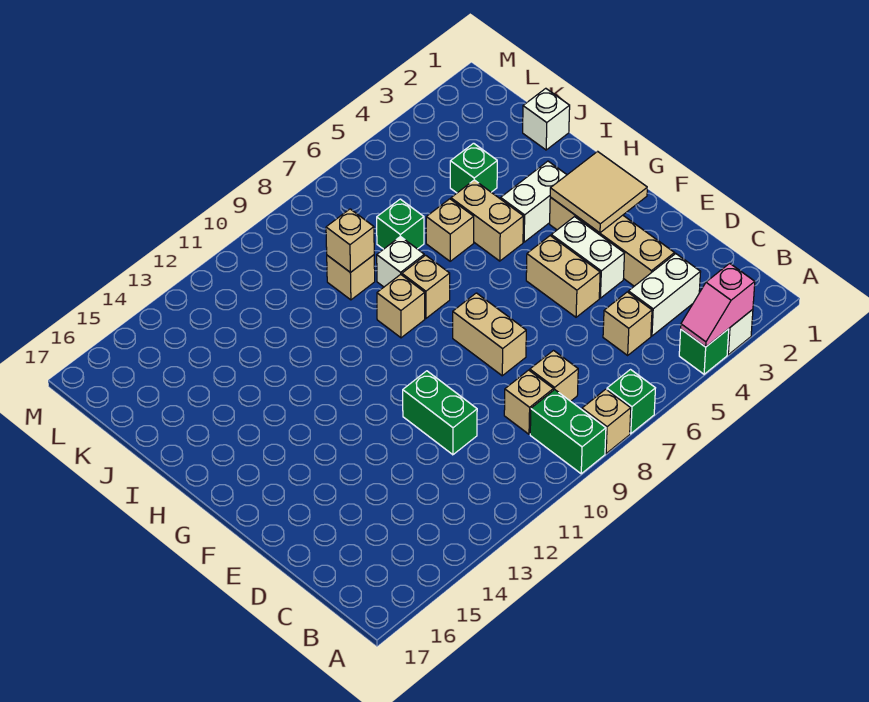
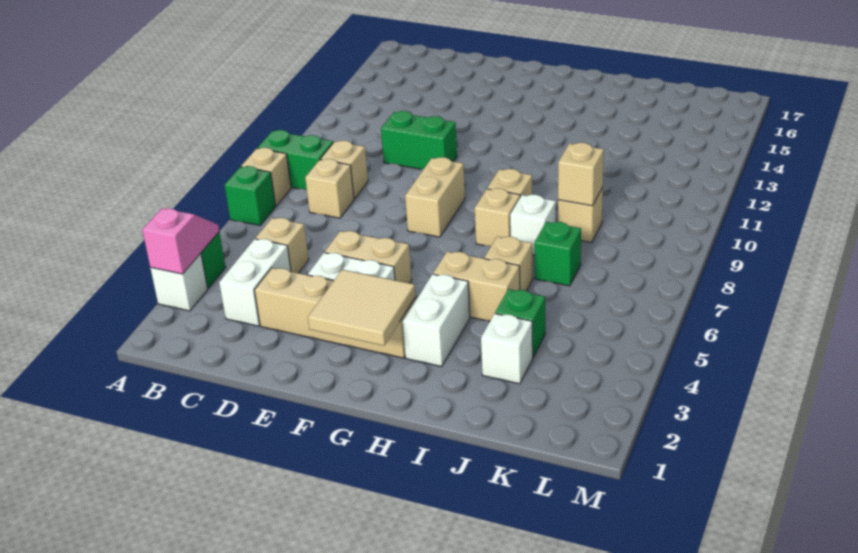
tan 1x2 brick [453,293,526,376] -> tan 1x2 brick turned to [405,157,465,237]
white 1x1 brick [523,88,570,150] -> white 1x1 brick moved to [481,314,533,384]

